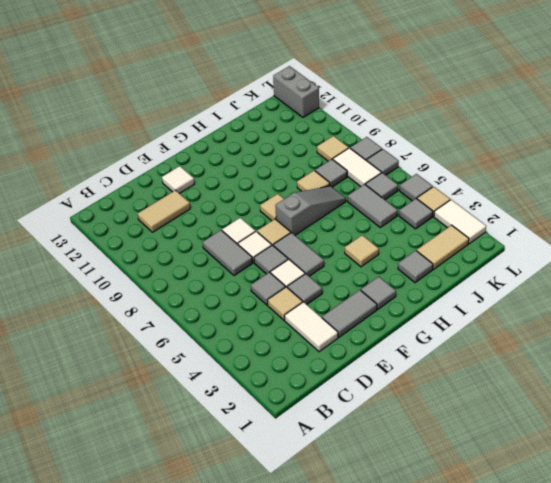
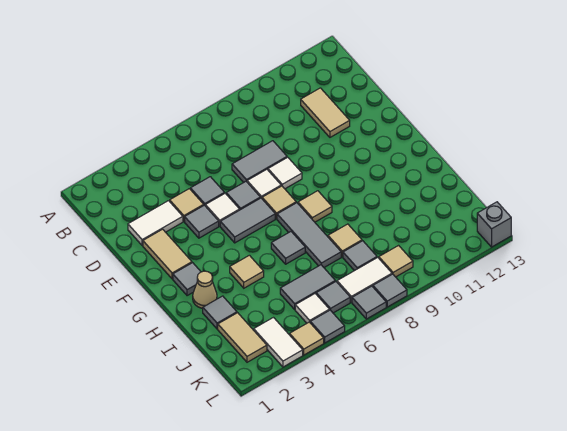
grey 1x2 tile [322,290,377,337] -> tan 1x2 tile [143,229,192,279]
white 1x1 tile [162,166,194,194] -> white 1x1 tile moved to [295,294,330,323]
grey 1x3 slope [275,186,346,235] -> grey 1x3 tile [277,203,341,267]
none -> tan 1x1 cone [193,271,217,308]
grey 1x1 tile [399,199,433,229] -> grey 1x1 tile moved to [271,232,305,264]
white 1x2 tile [434,200,486,244] -> white 1x2 tile turned to [254,318,303,367]
grey 1x2 brick [273,66,319,117] -> grey 1x1 brick [477,202,511,247]

